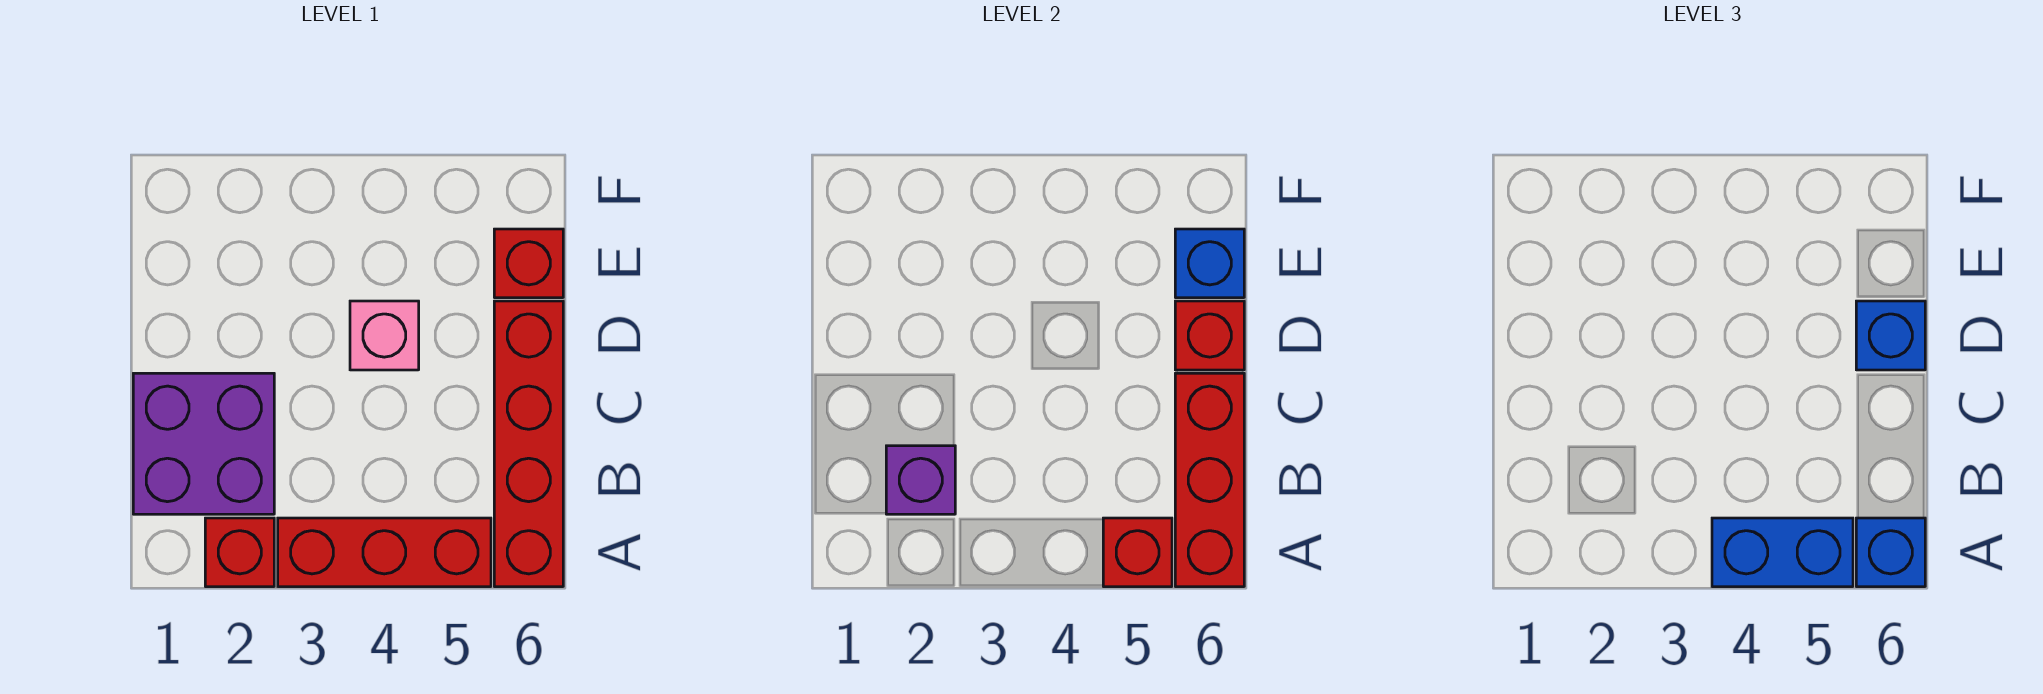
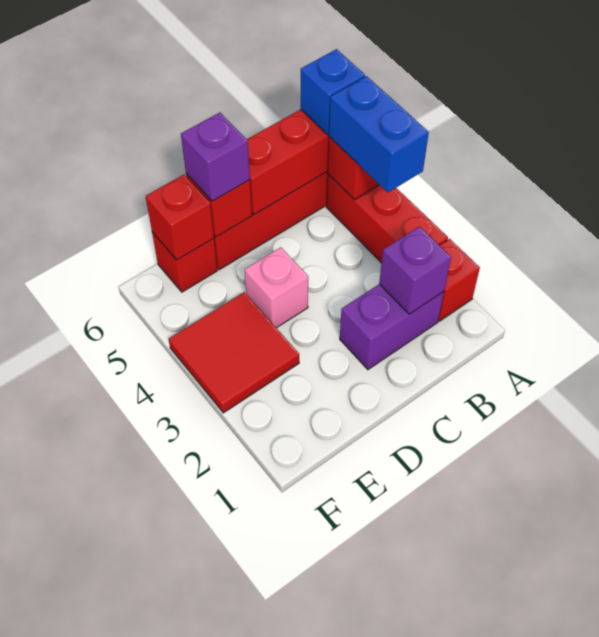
purple 2x2 brick [133,373,274,514] -> purple 1x2 brick [340,284,444,370]
blue 1x1 brick [1856,301,1925,370] -> purple 1x1 brick [181,113,250,201]
none -> red 2x2 tile [169,292,299,413]
blue 1x1 brick [1175,229,1244,298] -> red 1x1 brick [146,175,214,260]

